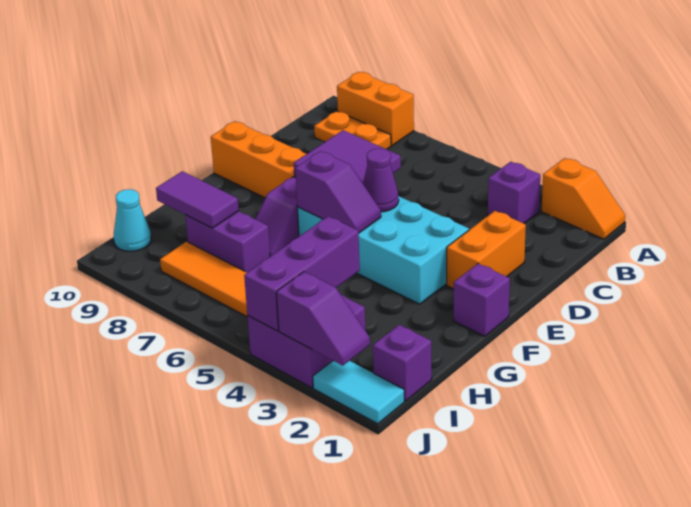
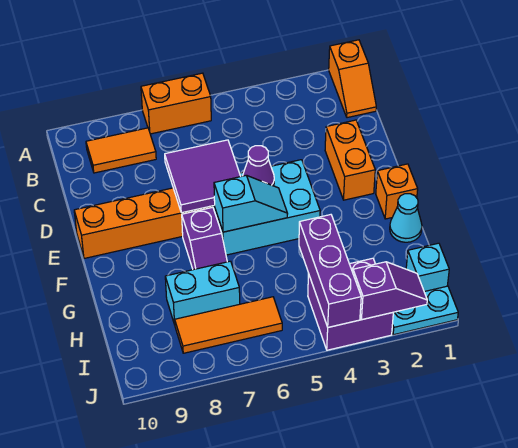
orange 1x2 slope [542,158,625,239] -> orange 1x2 slope turned to [329,40,376,118]
orange 1x2 brick [337,72,414,146] -> orange 1x2 brick moved to [141,73,211,134]
purple 1x1 brick [488,162,540,223] -> none
orange 1x2 plate [314,111,391,149] -> orange 1x2 tile [86,128,156,173]
cyan 2x4 brick [297,196,469,304] -> cyan 2x3 brick [213,160,320,255]
purple 1x1 brick [454,264,510,336] -> orange 1x1 brick [376,164,418,219]
purple 1x2 slope [295,151,381,233] -> cyan 1x2 slope [214,175,288,232]
purple 1x2 brick [185,211,270,273] -> cyan 1x2 brick [165,261,240,325]
purple 1x2 tile [156,171,239,228] -> none
purple 1x1 brick [373,325,432,401] -> cyan 1x1 brick [406,243,449,292]
cyan 1x1 cone [114,189,151,251] -> cyan 1x1 cone moved to [390,194,422,242]
cyan 1x2 tile [313,361,404,424] -> cyan 1x2 plate [392,286,458,335]

